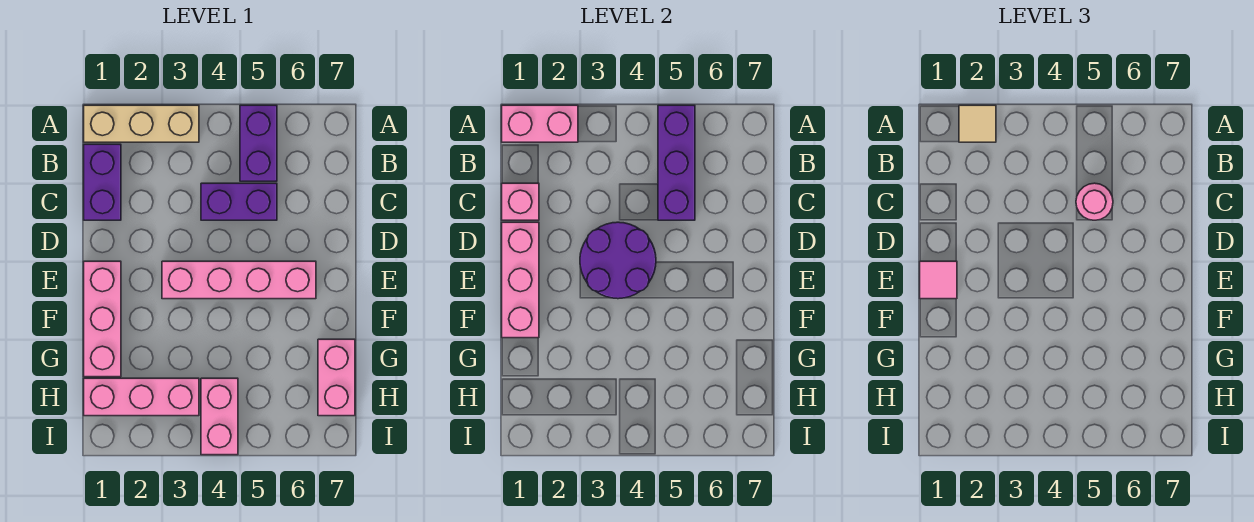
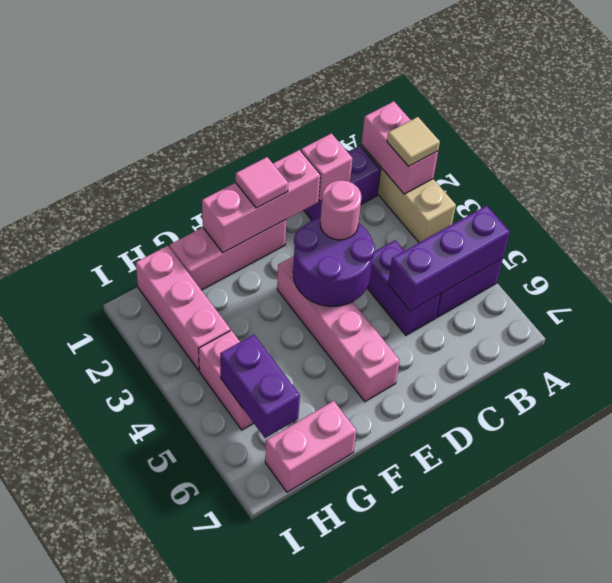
pink 1x1 round brick [1076,183,1113,220] -> pink 1x1 round brick moved to [320,180,361,240]
pink 1x2 brick [201,378,238,455] -> pink 1x2 brick turned to [199,330,254,430]
none -> purple 1x2 brick [220,335,300,438]

